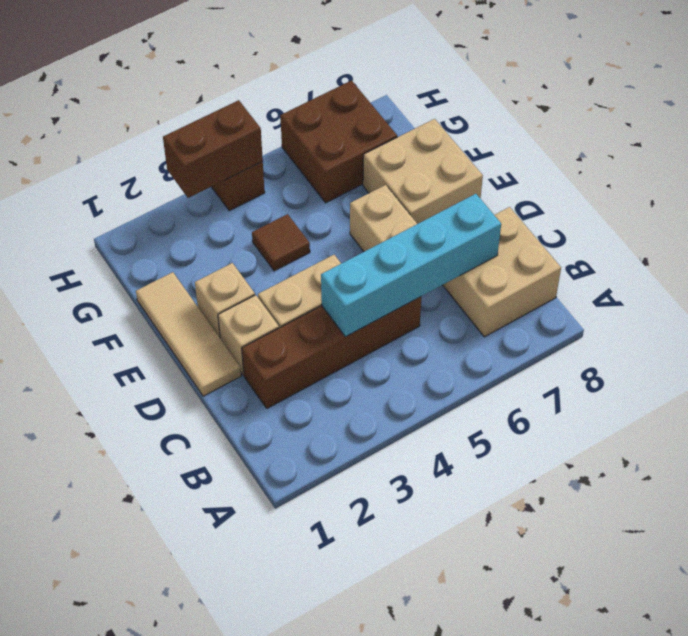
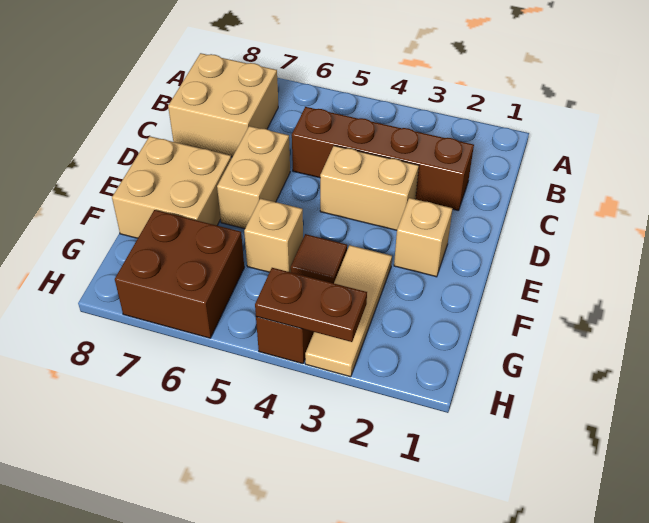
cyan 1x4 brick [321,194,501,337] -> none
tan 1x3 tile [136,272,241,396] -> tan 1x3 tile moved to [305,245,392,377]
tan 1x1 brick [218,295,279,375] -> tan 1x1 brick moved to [244,198,303,272]
brown 1x2 brick [163,100,263,198] -> brown 1x2 plate [255,268,367,342]

